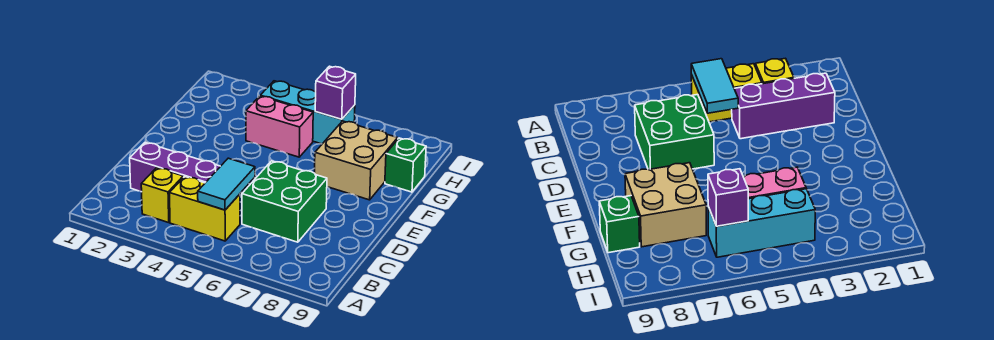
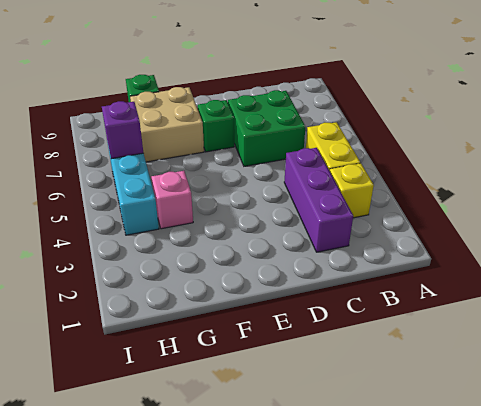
cyan 1x2 tile [198,158,255,210] -> none
none -> green 1x1 brick [198,100,234,152]
pink 1x2 brick [246,96,313,157] -> pink 1x1 brick [151,171,193,229]

